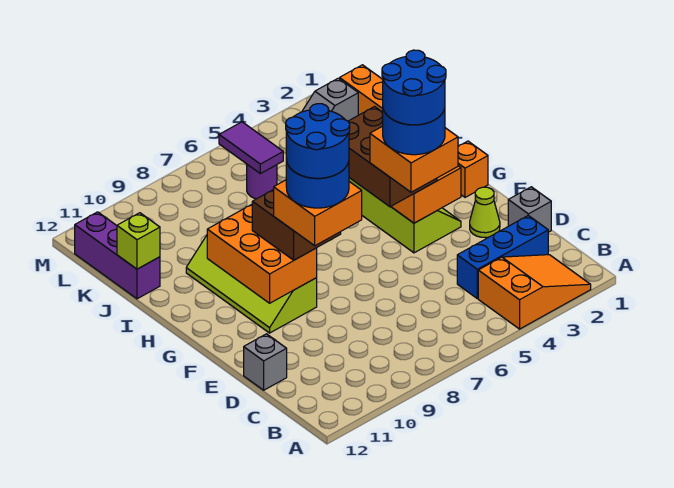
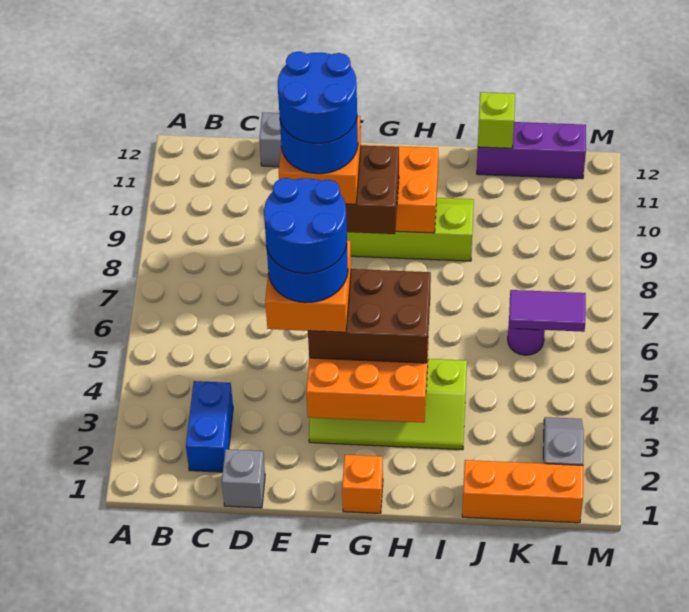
orange 2x3 slope [478,255,591,329] -> none
blue 1x3 brick [457,216,548,299] -> blue 1x2 brick [186,381,233,472]
lime 1x1 cone [470,187,500,238] -> none

